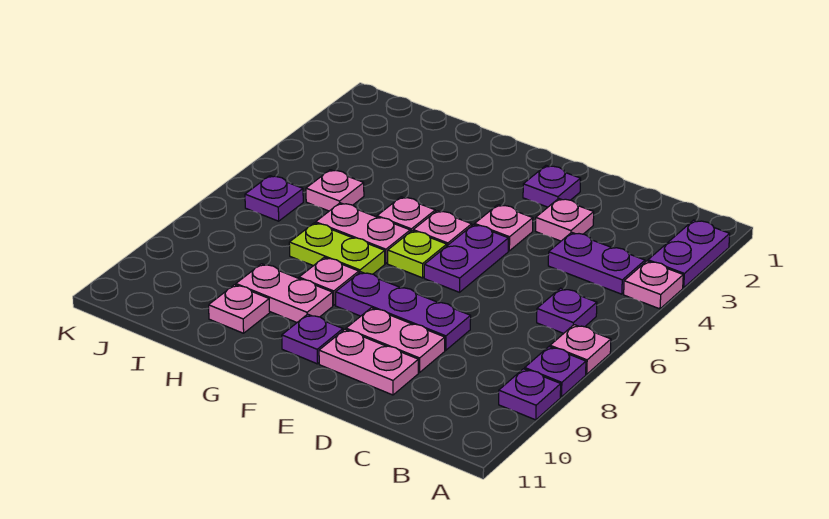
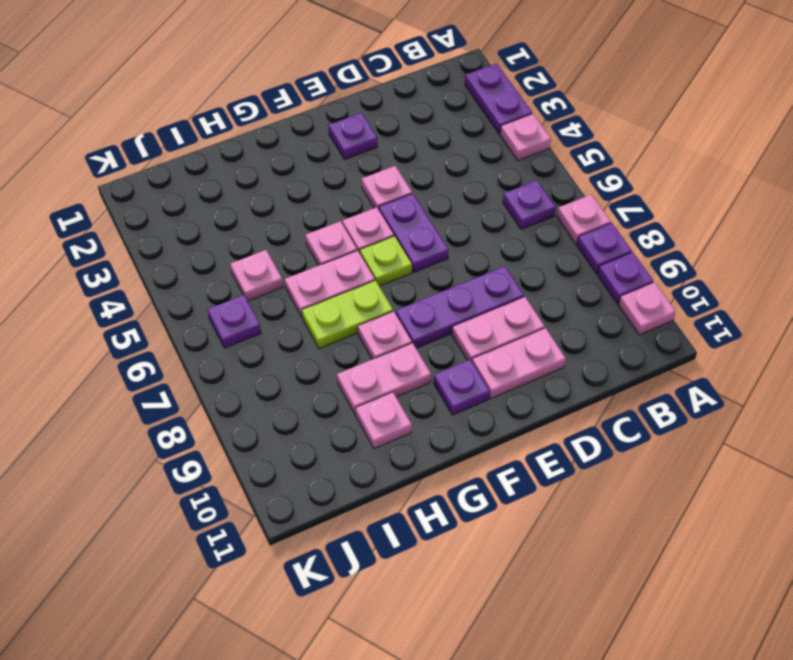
purple 1x2 plate [548,232,645,294] -> none
pink 1x1 plate [536,199,594,241] -> pink 1x1 plate moved to [619,282,676,335]

